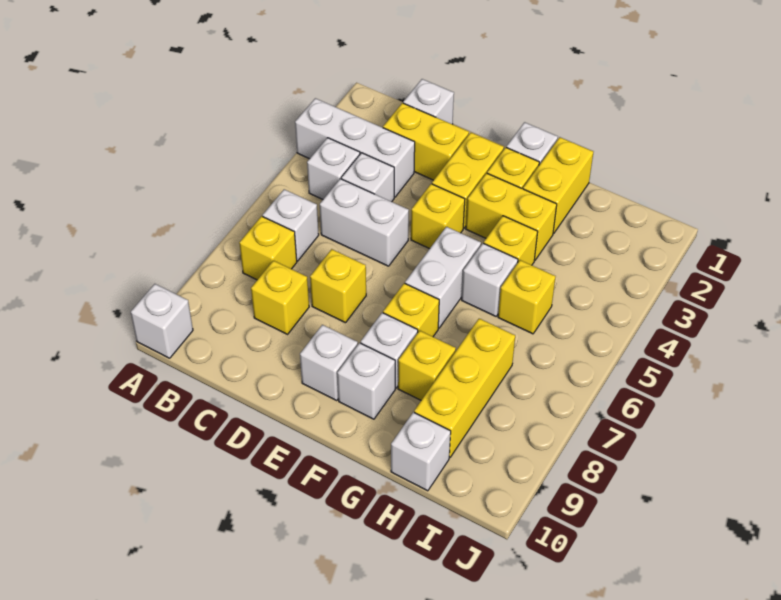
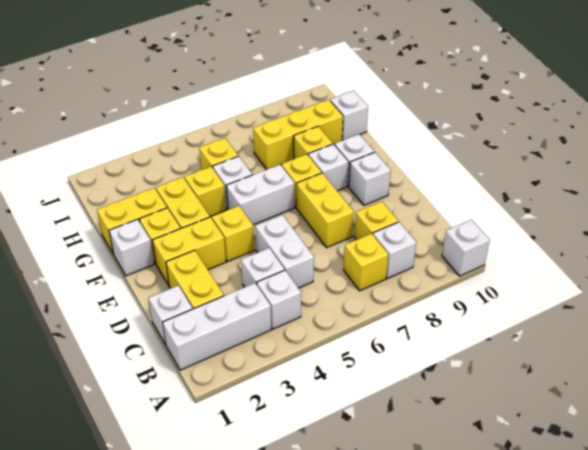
white 1x3 brick [295,98,415,197] -> white 1x3 brick turned to [163,283,271,370]
white 1x1 brick [263,189,319,261] -> white 1x1 brick moved to [373,222,416,279]
yellow 1x1 brick [310,249,366,323] -> yellow 1x2 brick [296,173,354,248]

